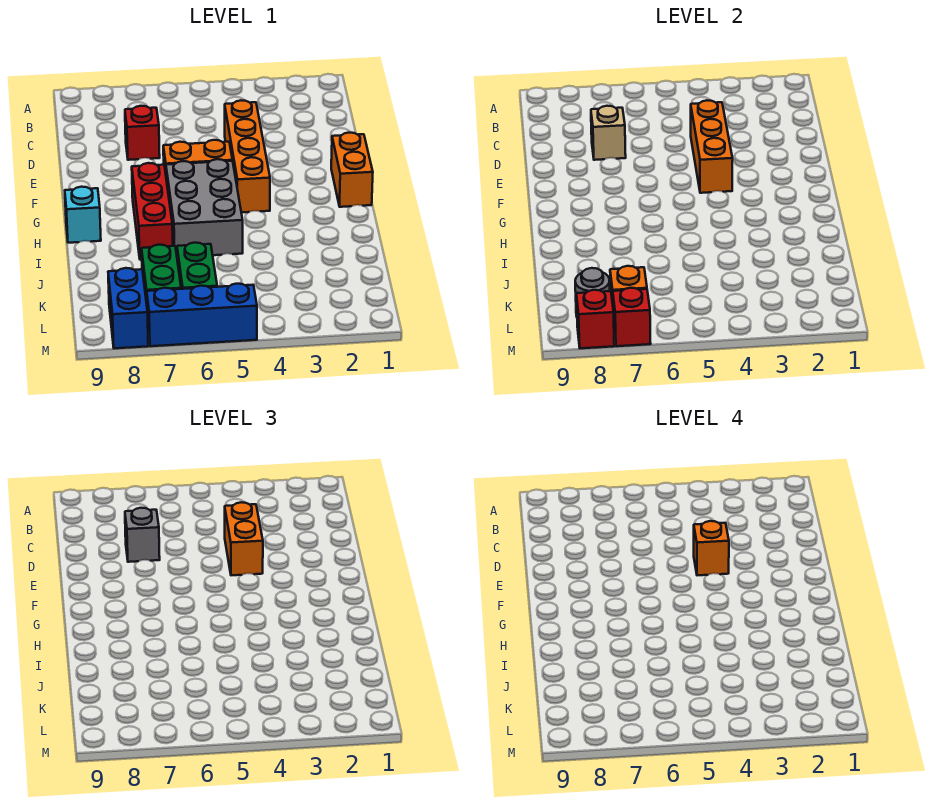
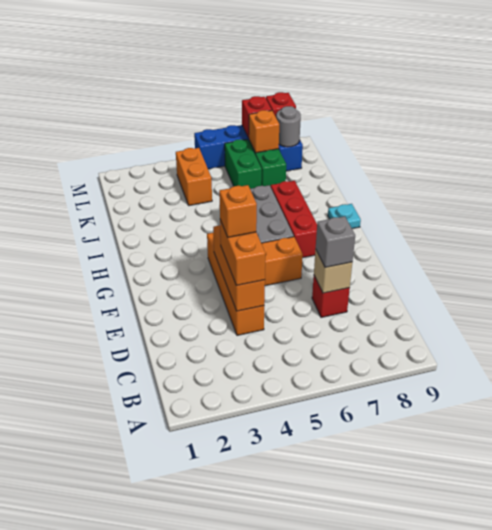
orange 1x2 brick [331,133,373,207] -> orange 1x2 brick moved to [176,148,212,206]
cyan 1x1 brick [65,187,101,243] -> cyan 1x1 plate [328,204,361,229]

